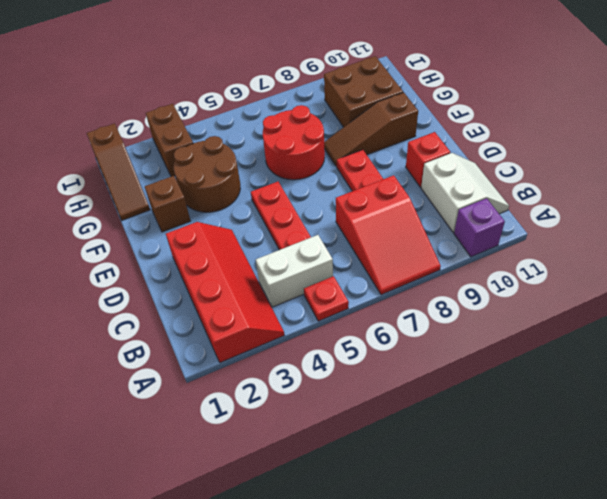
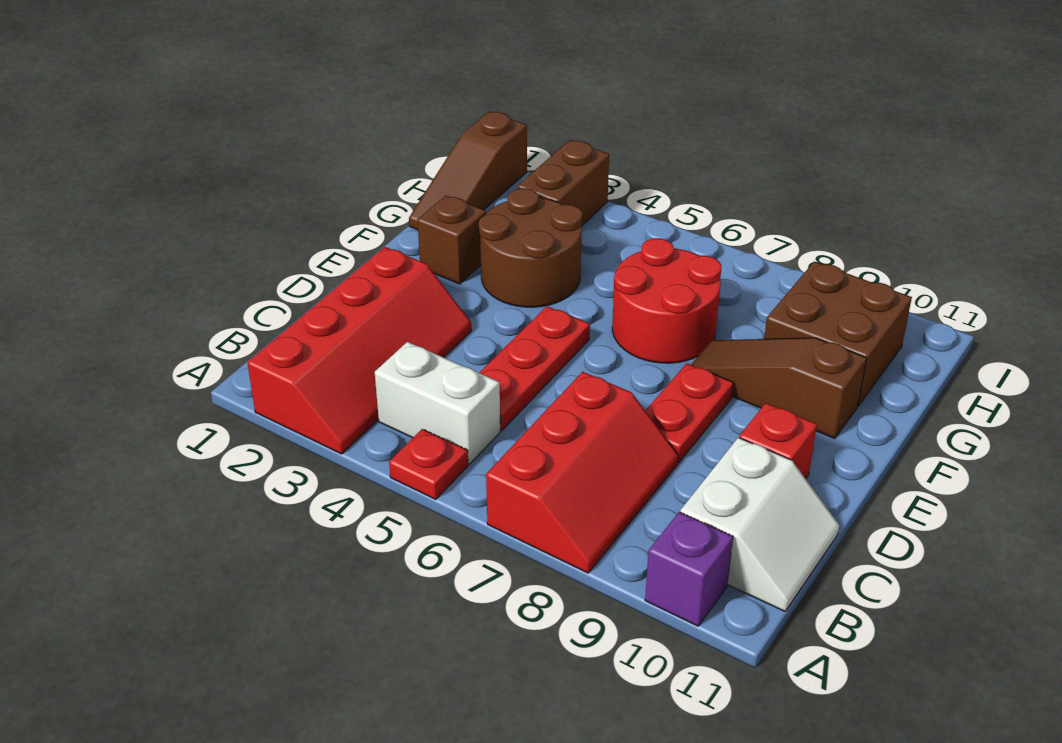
red 2x3 slope [336,175,441,295] -> red 2x3 slope turned to [486,372,678,573]

